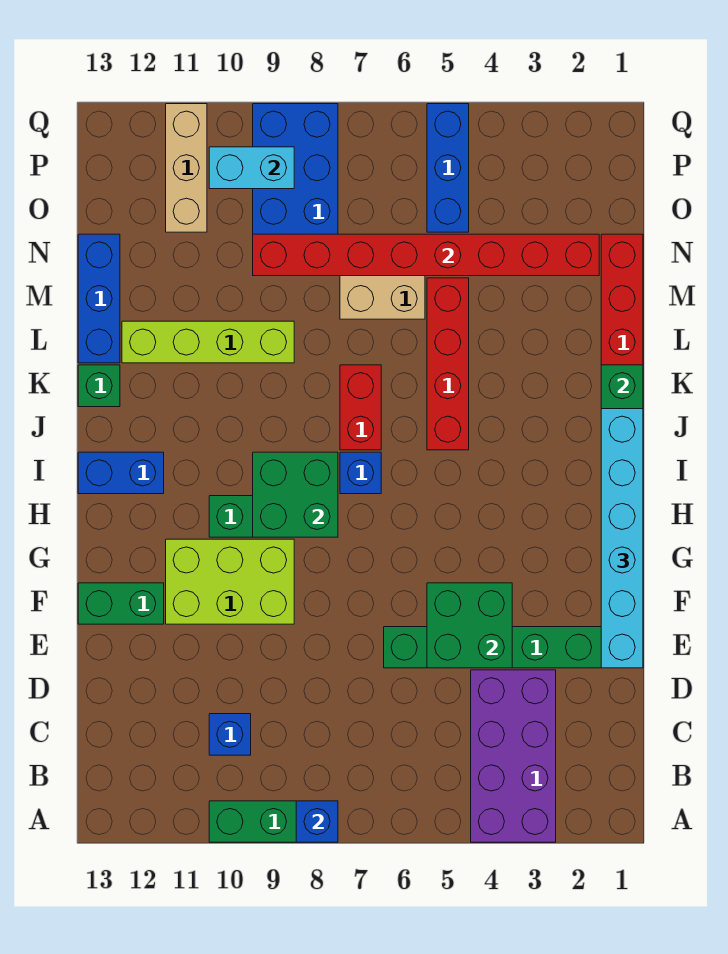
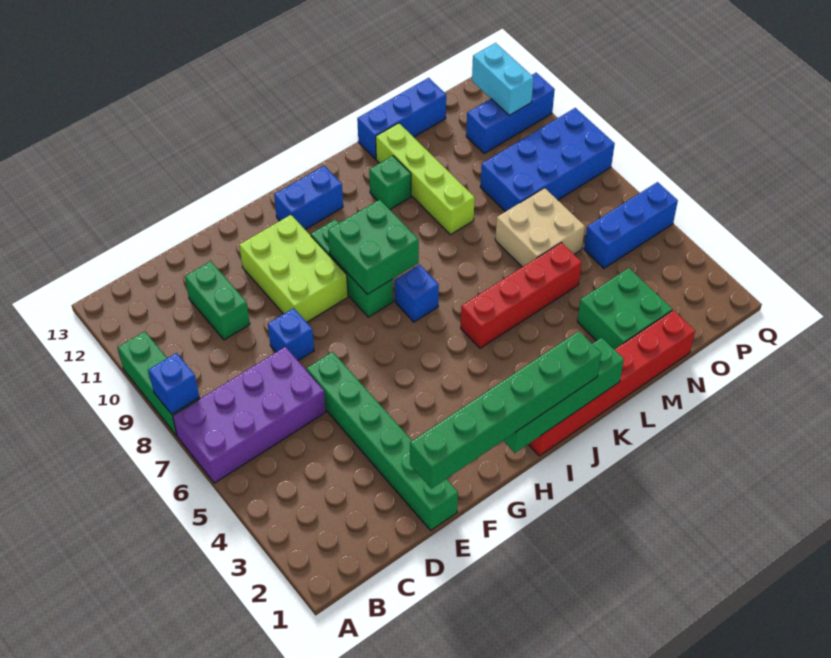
purple 2x4 brick [471,670,556,842] -> purple 2x4 brick moved to [173,347,326,483]
blue 1x1 brick [209,714,251,755] -> blue 1x1 brick moved to [268,308,314,361]
cyan 1x6 brick [601,409,643,668] -> green 1x6 brick [410,331,601,489]
green 2x2 brick [427,583,512,668] -> green 2x2 brick moved to [577,268,672,350]
green 1x2 brick [78,583,164,624] -> green 1x2 brick moved to [185,261,250,340]
blue 1x2 brick [78,452,164,494] -> blue 1x2 brick turned to [274,166,343,229]
red 1x2 brick [340,365,381,450] -> none
green 1x1 brick [78,365,120,407] -> green 1x1 brick moved to [369,156,411,209]
red 1x8 brick [253,234,599,276] -> none
tan 1x3 brick [166,104,207,232] -> blue 1x3 brick [466,73,555,154]
cyan 1x2 brick [209,147,294,189] -> cyan 1x2 brick moved to [472,43,534,115]

